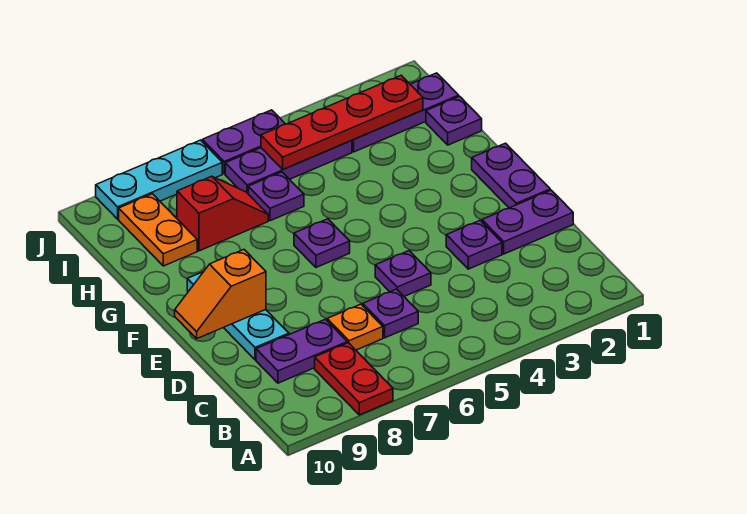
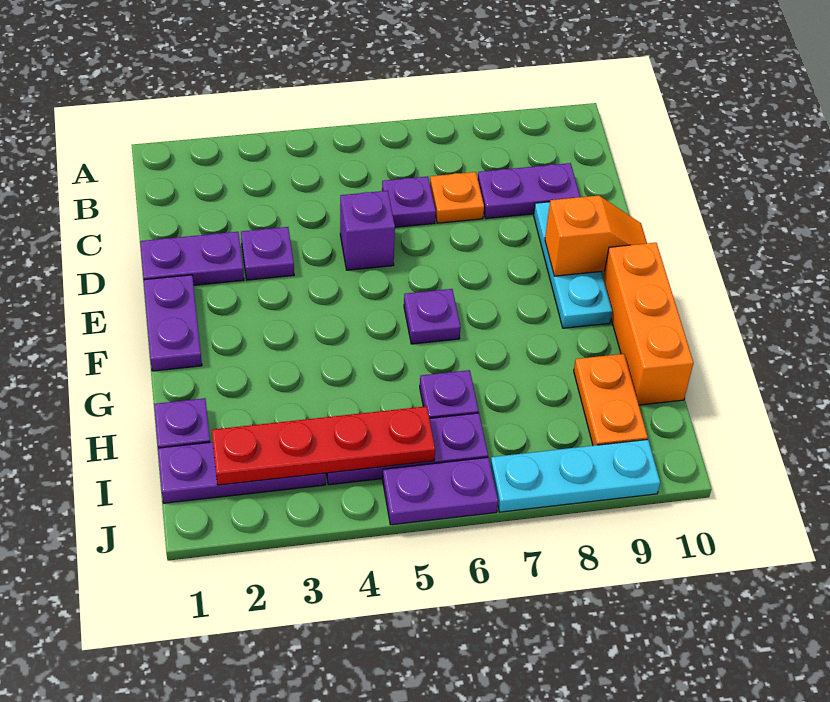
red 1x2 plate [315,343,393,415] -> none
purple 1x1 plate [375,251,431,296] -> purple 1x1 brick [340,191,395,270]
none -> orange 1x3 brick [603,243,694,405]
red 1x2 slope [177,176,268,251] -> none

